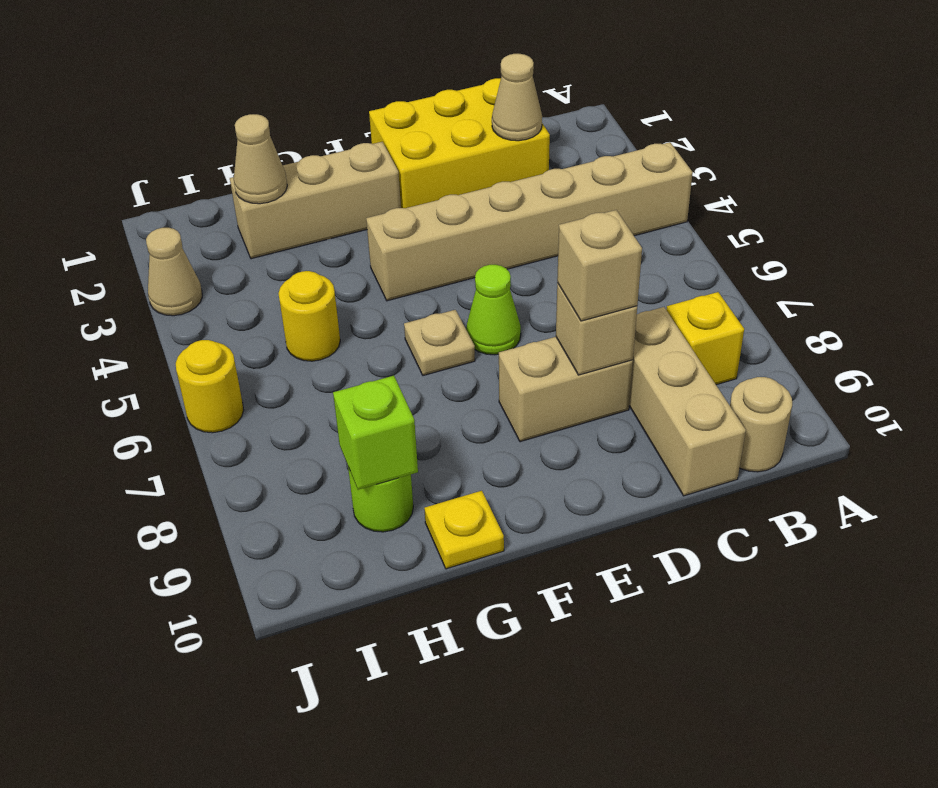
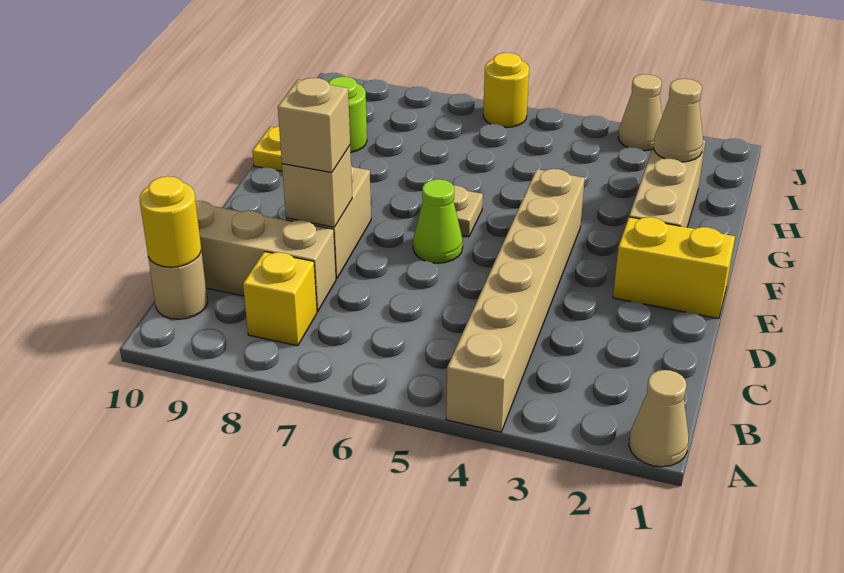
yellow 2x3 brick [369,78,550,208] -> yellow 1x2 brick [613,217,735,319]
tan 1x1 cone [492,54,542,141] -> tan 1x1 cone moved to [629,370,689,467]
yellow 1x1 round brick [278,271,340,361] -> yellow 1x1 round brick moved to [140,176,201,267]
lime 1x1 brick [333,376,418,490] -> none

